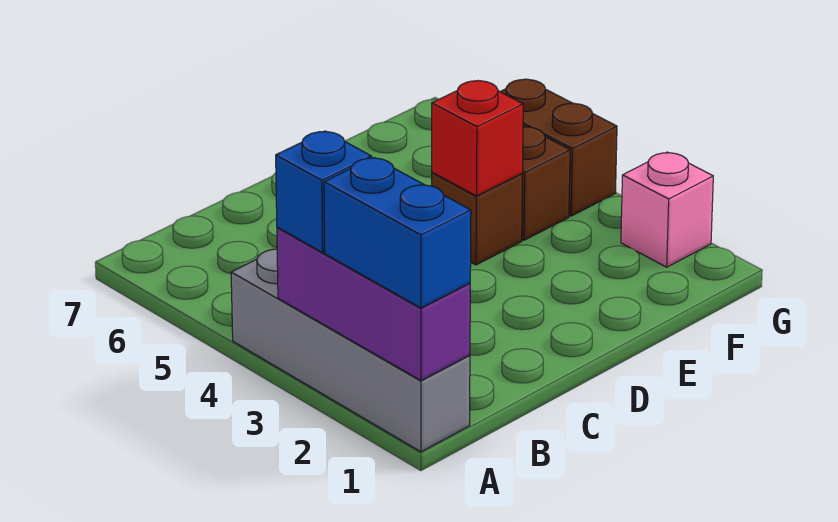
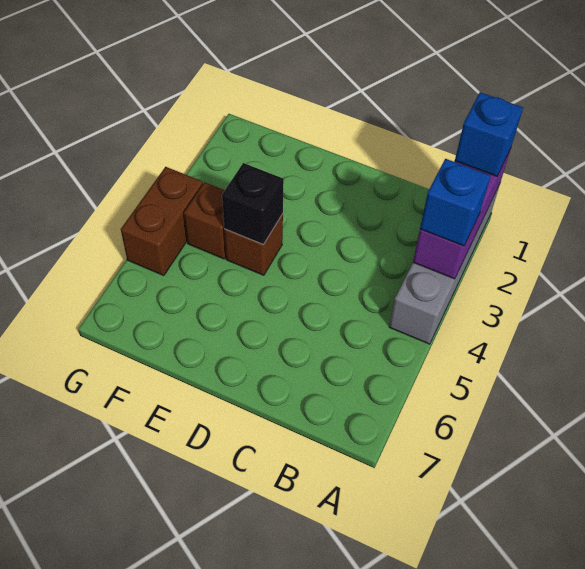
blue 1x2 brick [324,157,471,308] -> blue 1x1 brick [455,92,523,176]
red 1x1 brick [432,81,523,196] -> black 1x1 brick [222,163,284,245]
pink 1x1 brick [621,152,713,267] -> none

